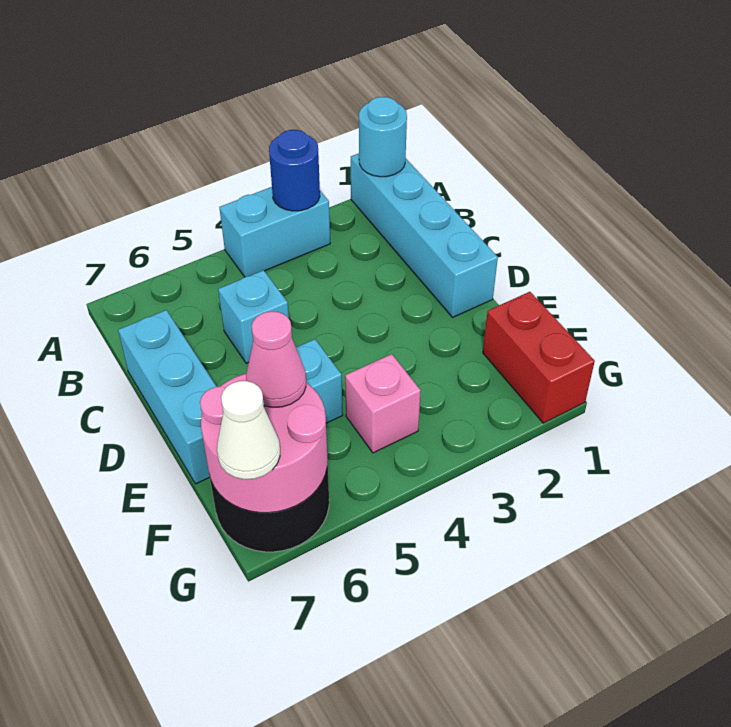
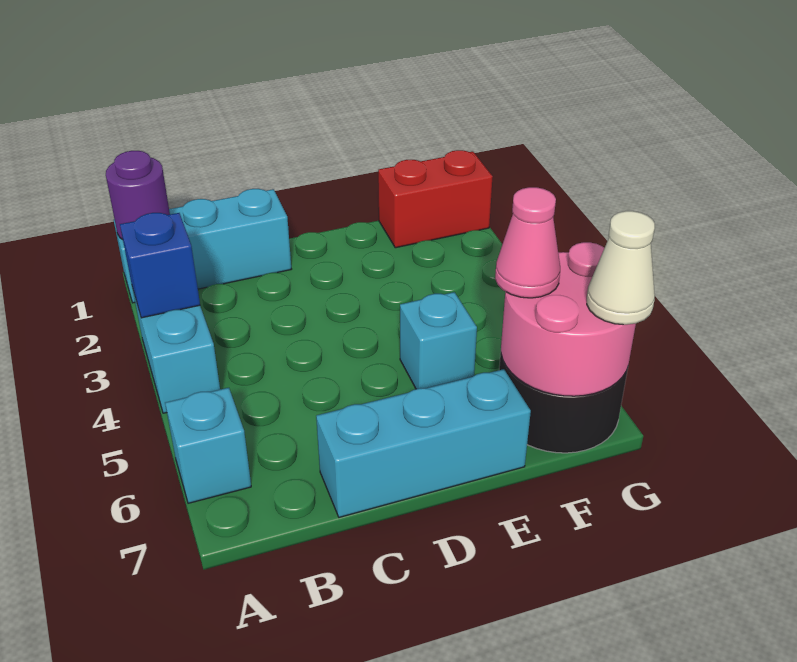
cyan 1x4 brick [351,153,498,317] -> cyan 1x3 brick [114,189,291,303]
cyan 1x1 round brick [359,97,407,177] -> purple 1x1 round brick [106,151,170,239]
blue 1x1 round brick [269,130,320,211] -> blue 1x1 brick [120,213,200,318]
cyan 1x1 brick [218,270,289,363] -> cyan 1x1 brick moved to [165,388,251,503]
pink 1x1 brick [345,354,421,453] -> none

